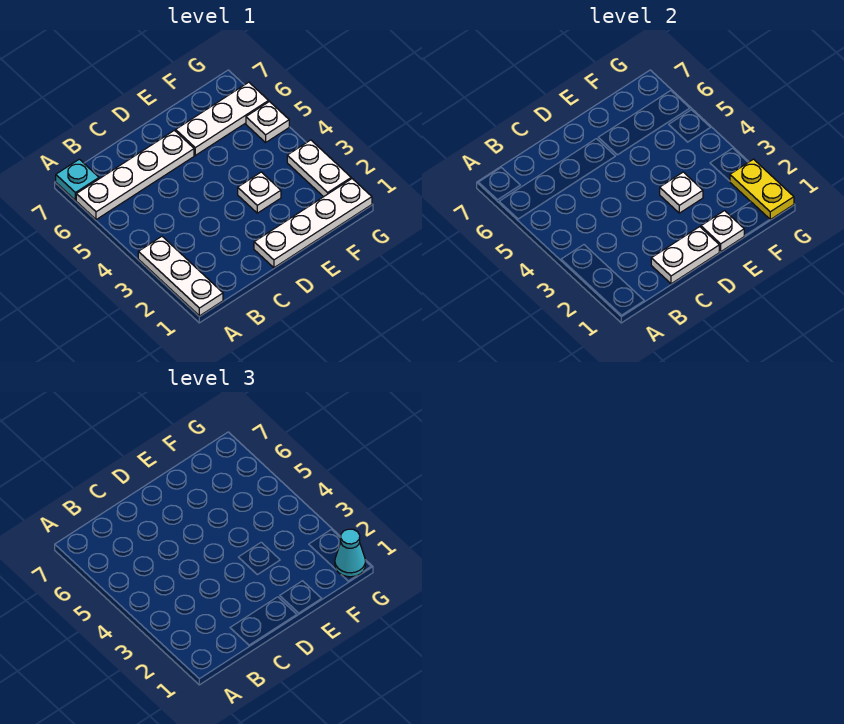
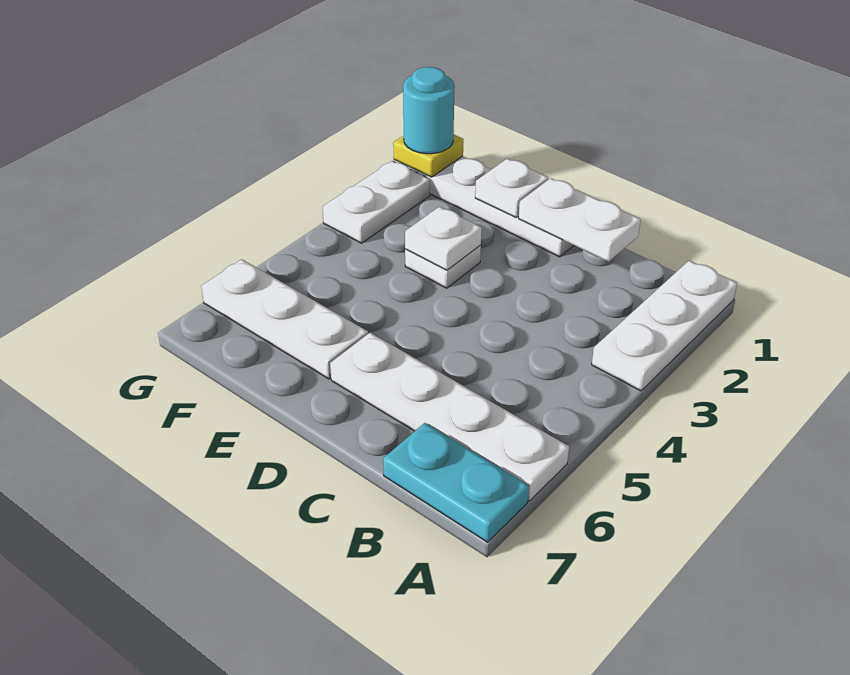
cyan 1x1 plate [56,159,99,200] -> cyan 1x2 plate [383,423,529,542]
yellow 1x2 plate [730,159,794,219] -> yellow 1x1 plate [393,135,463,177]
cyan 1x1 cone [335,529,366,577] -> cyan 1x1 round brick [403,67,455,154]
white 1x1 plate [246,102,289,142] -> none

